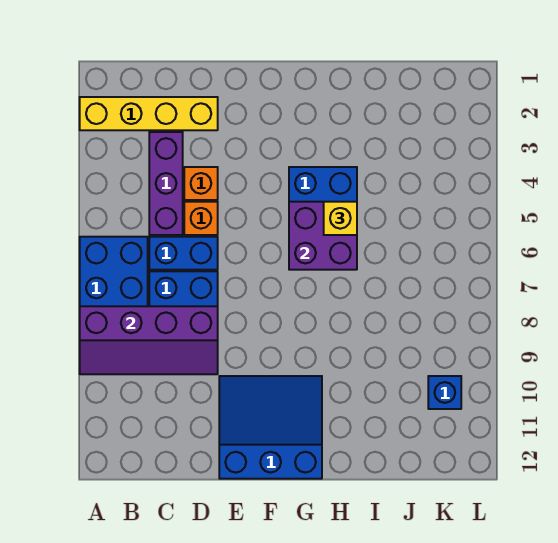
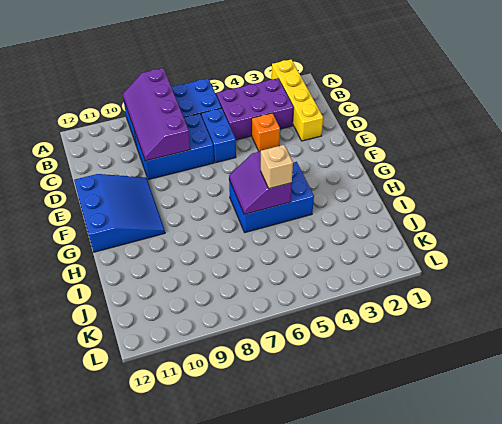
purple 1x3 brick [149,132,183,235] -> purple 2x3 brick [216,78,294,140]
orange 1x1 brick [184,202,218,235] -> none
purple 2x2 brick [289,202,357,270] -> purple 2x2 slope [229,151,292,214]
yellow 1x1 brick [324,202,357,235] -> tan 1x1 brick [261,145,293,189]
blue 1x1 brick [428,376,461,409] -> none

